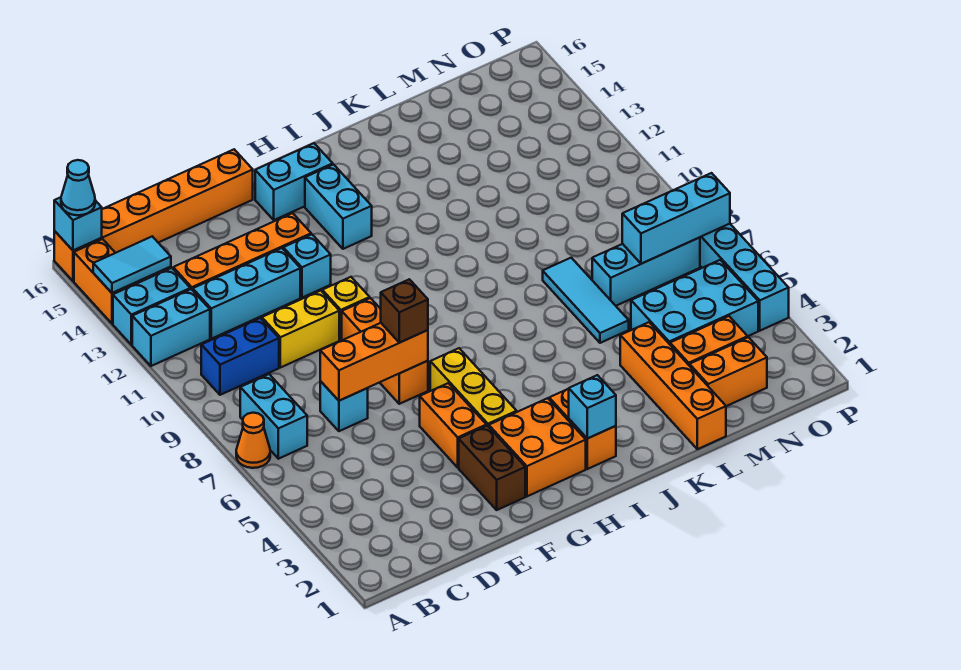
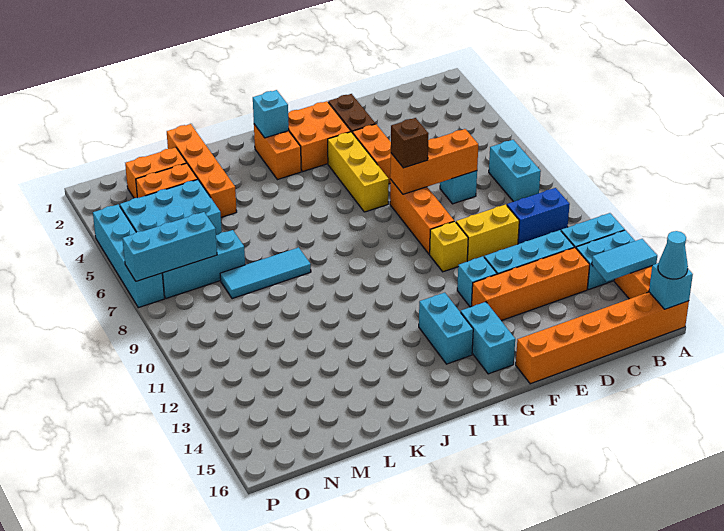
orange 1x1 cone [236,413,270,468] -> none
cyan 1x2 brick [255,143,333,220] -> cyan 1x2 brick turned to [461,302,515,374]
cyan 1x3 tile [543,258,629,343] -> cyan 1x3 tile turned to [220,247,311,299]

